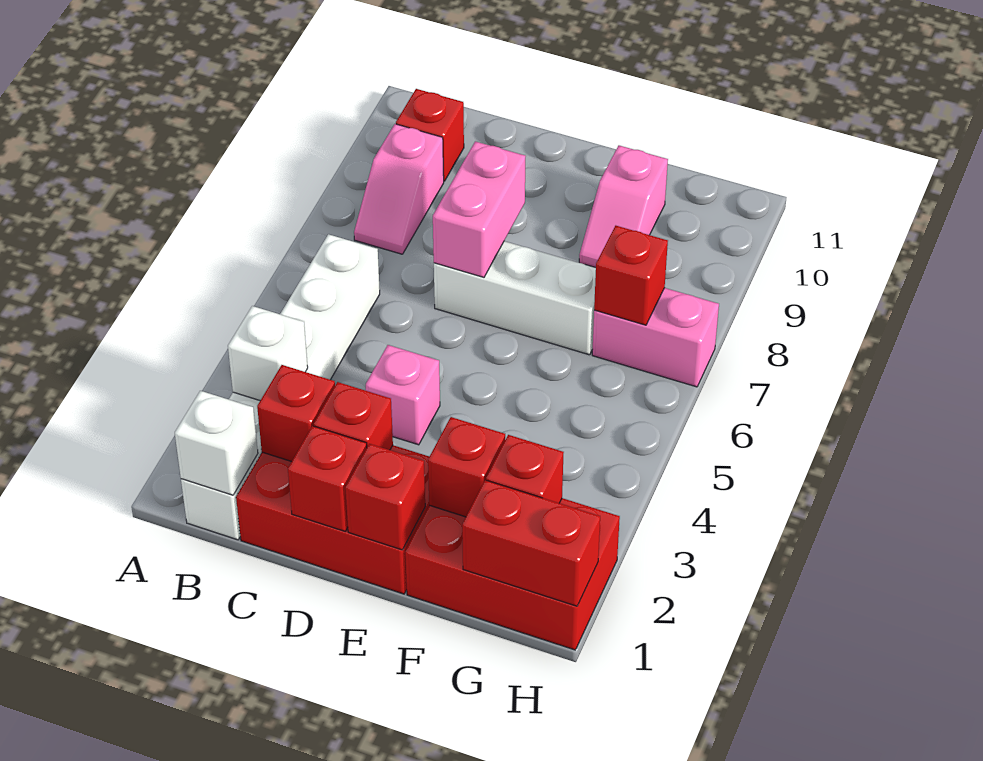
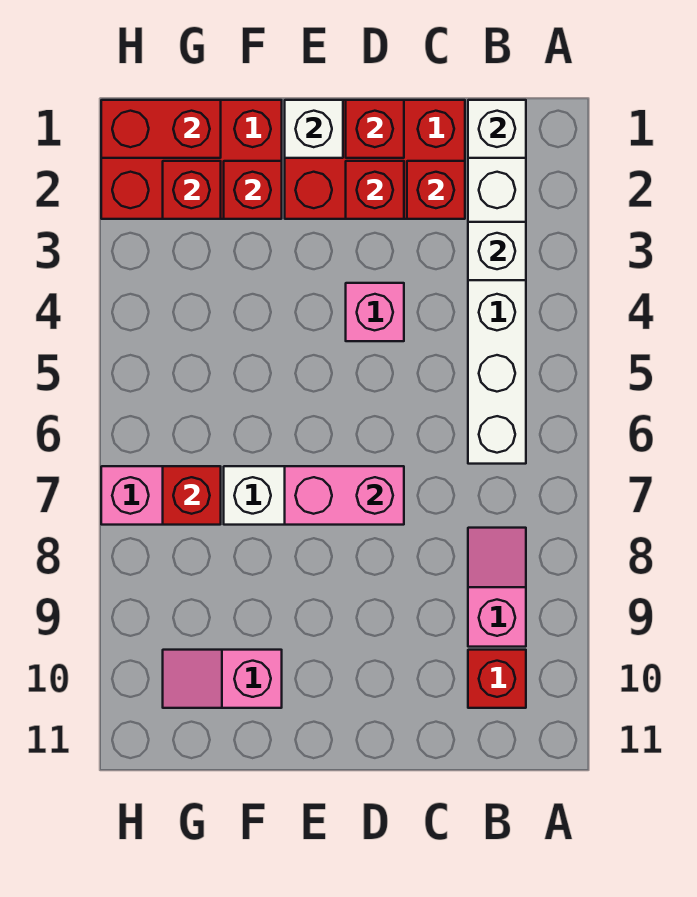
pink 1x2 brick [433,141,526,277] -> pink 1x2 brick turned to [285,466,404,525]
red 1x1 brick [345,444,425,550] -> white 1x1 brick [285,100,343,158]
pink 1x2 slope [579,146,668,268] -> pink 1x2 slope turned to [163,650,282,708]

